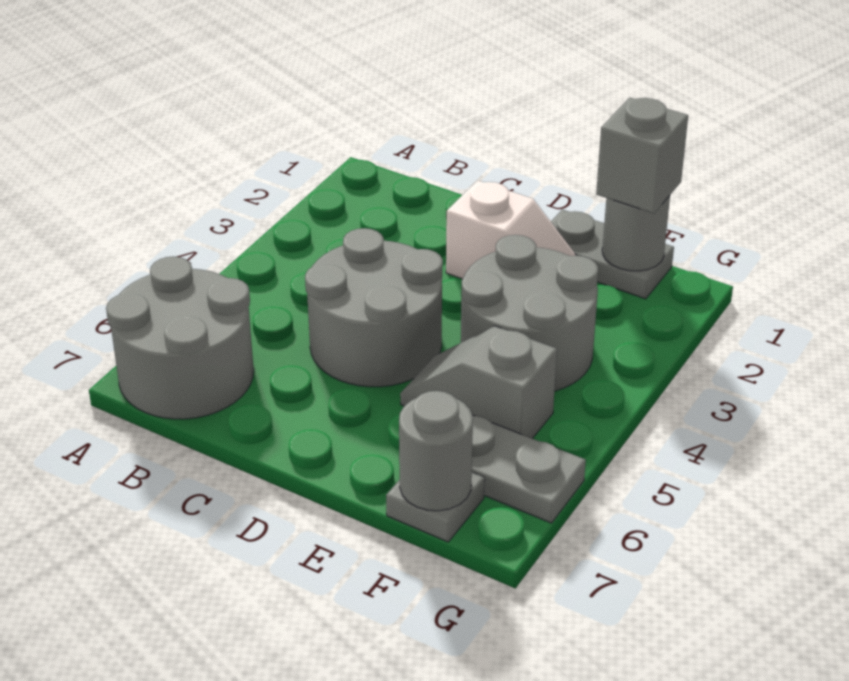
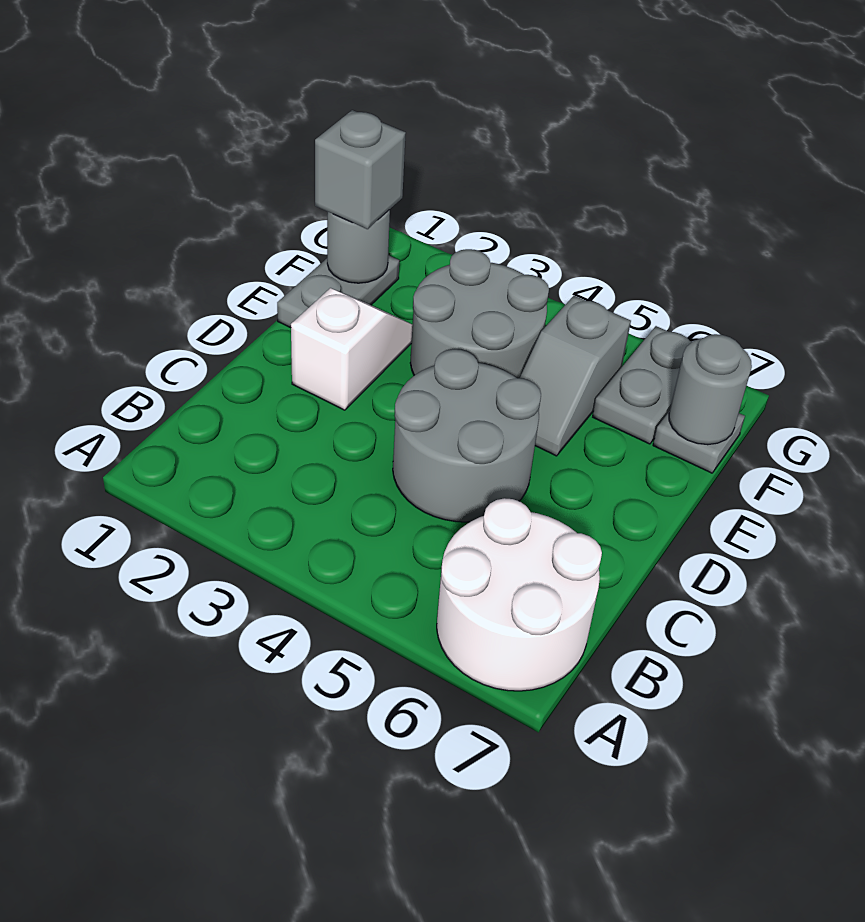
grey 2x2 round brick [106,256,254,419] -> white 2x2 round brick [437,498,602,691]

